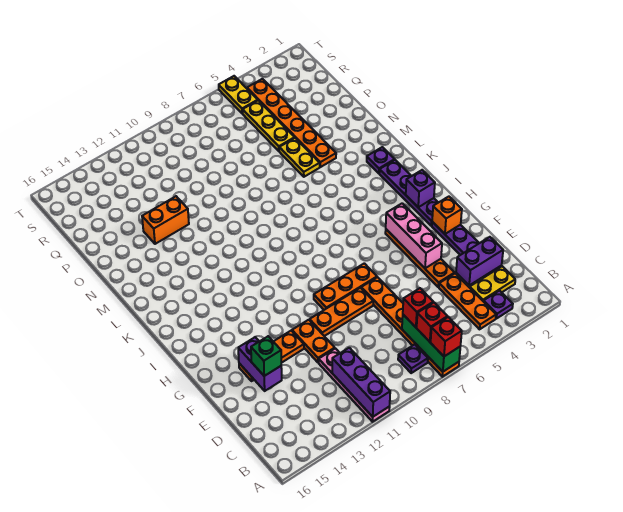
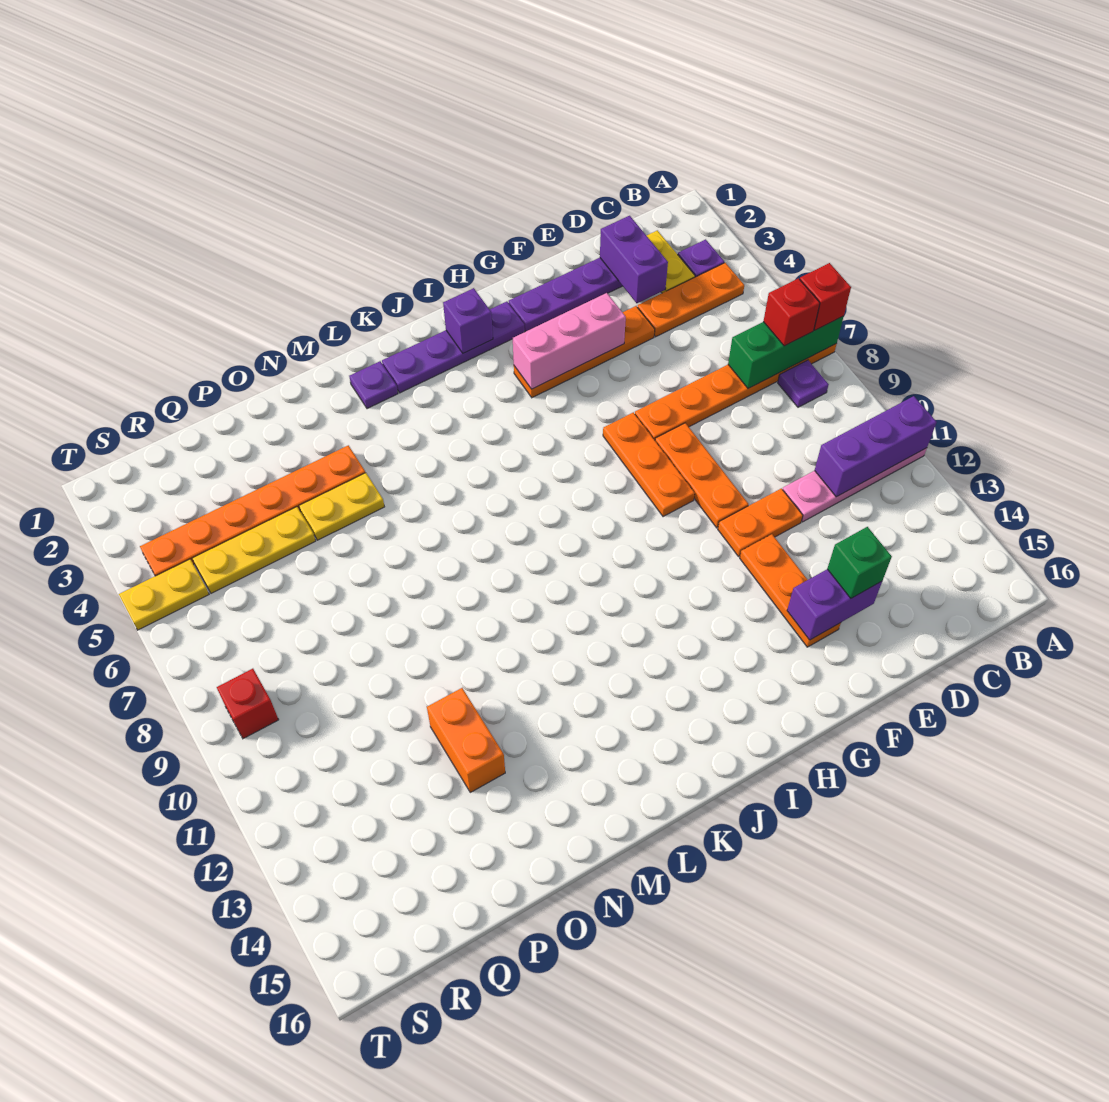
red 1x1 brick [403,288,433,327] -> red 1x1 brick moved to [217,669,279,739]
orange 1x1 brick [432,197,462,234] -> none

